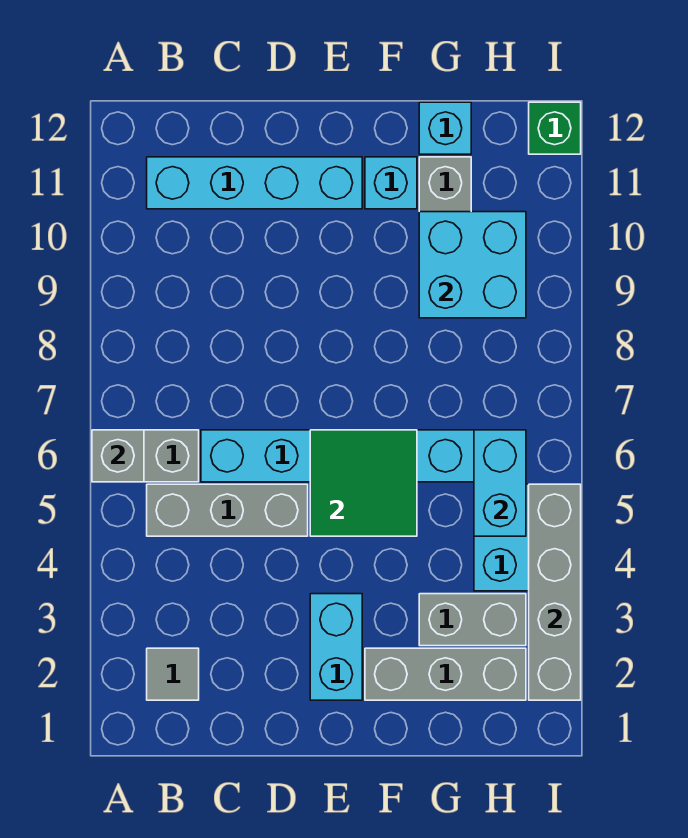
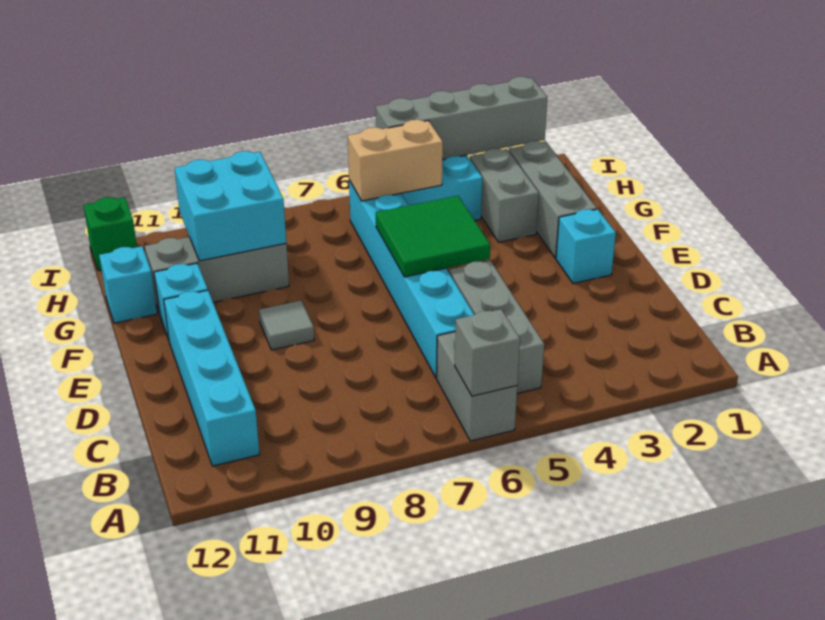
grey 1x1 tile [147,648,199,700] -> grey 1x1 tile moved to [259,301,314,350]
cyan 1x2 brick [310,594,362,700] -> cyan 1x1 brick [556,209,616,283]
cyan 1x2 brick [474,430,526,536] -> tan 1x2 brick [348,120,443,201]

